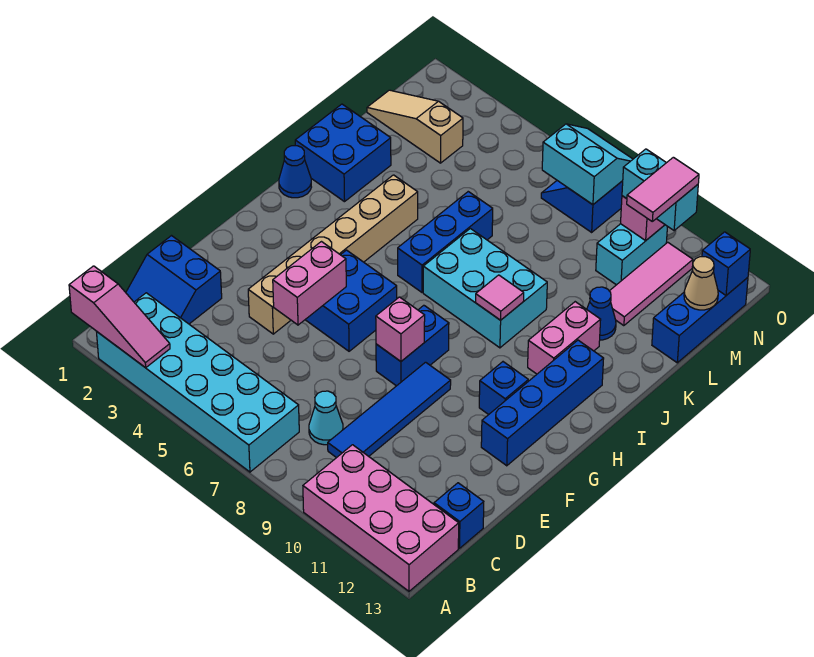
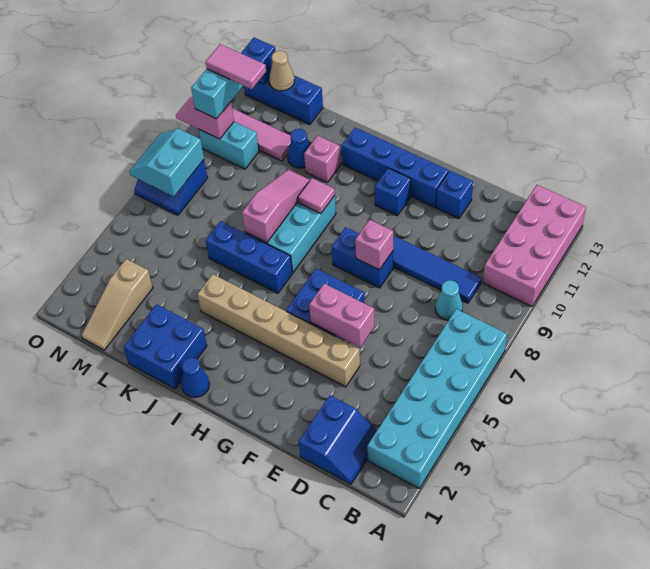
pink 1x3 slope [69,266,170,368] -> pink 1x3 slope moved to [242,170,310,243]
blue 1x1 brick [434,483,484,548] -> blue 1x1 brick moved to [436,171,473,219]
pink 1x2 brick [528,302,601,374] -> pink 1x1 brick [304,136,341,182]

